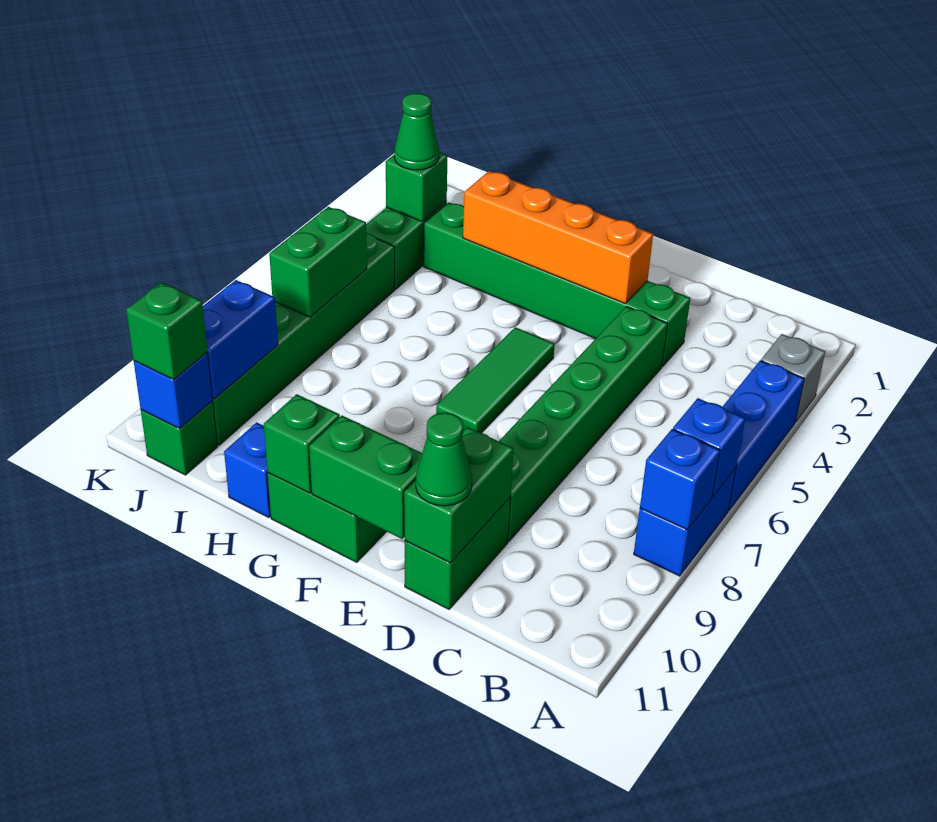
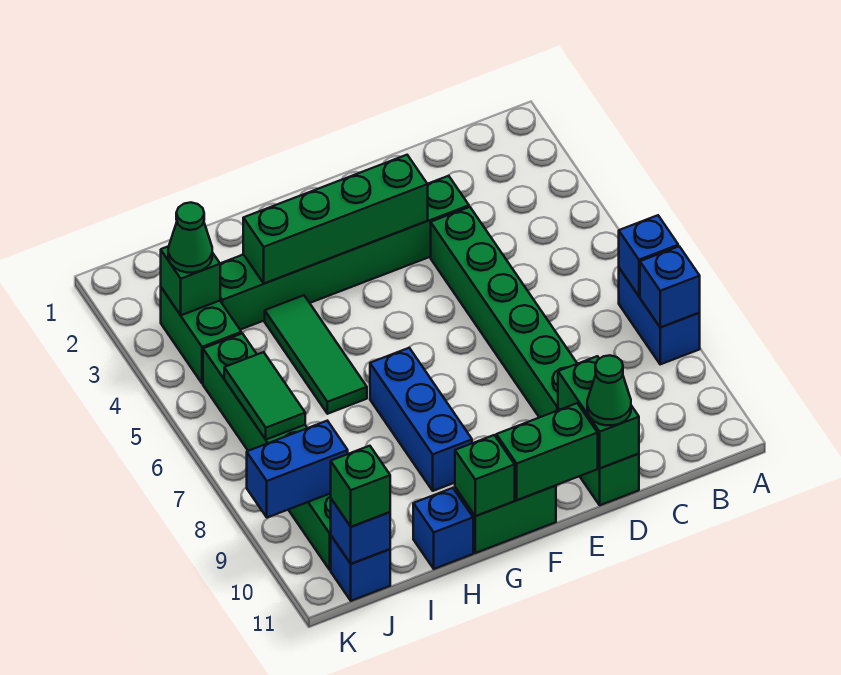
grey 1x1 brick [761,334,825,422] -> none
blue 1x3 brick [723,361,804,511] -> blue 1x3 brick moved to [370,348,472,491]
orange 1x4 brick [463,171,653,303] -> green 1x4 brick [243,155,428,284]
green 1x3 tile [436,327,555,433] -> green 1x3 tile moved to [265,295,367,414]
green 1x2 brick [269,207,367,317] -> green 1x2 tile [224,352,305,439]
blue 1x2 brick [203,280,278,399] -> blue 1x2 brick turned to [247,421,348,518]
green 1x1 brick [141,401,218,475] -> blue 1x1 brick [331,536,390,601]

